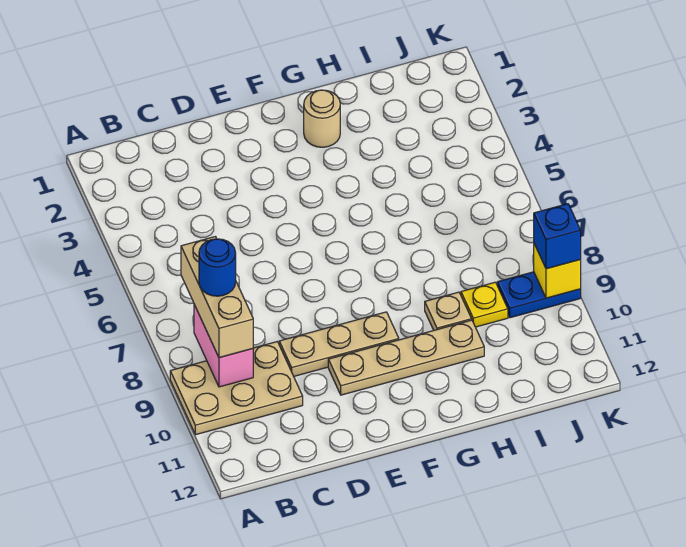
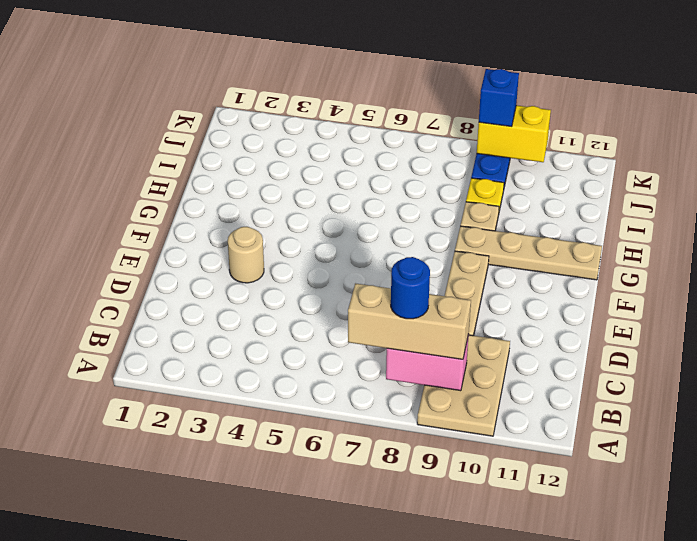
tan 1x4 plate [328,320,484,395] -> tan 1x4 plate turned to [455,226,602,280]
tan 1x1 round brick [304,90,340,147] -> tan 1x1 round brick moved to [228,227,264,283]
yellow 1x1 brick [534,244,581,298] -> yellow 1x2 brick [477,105,551,162]

